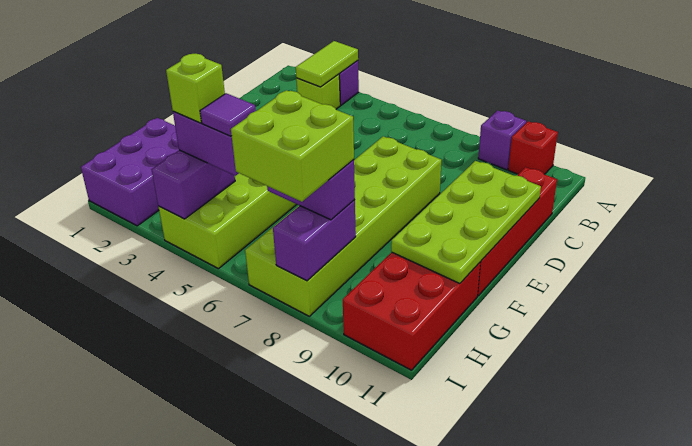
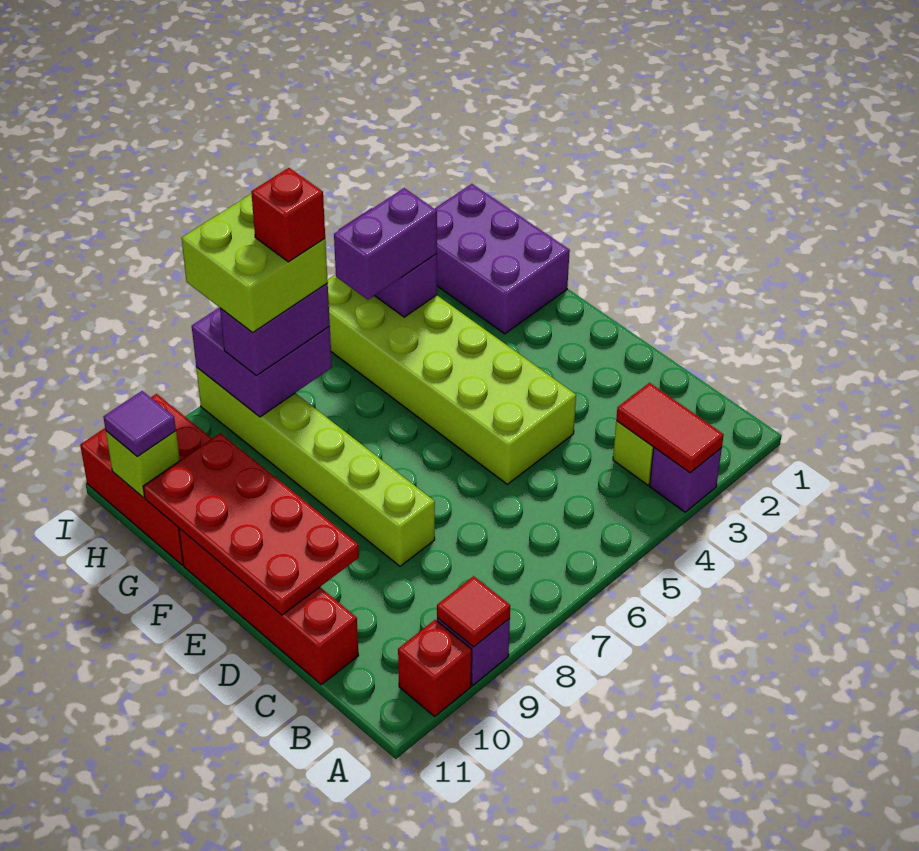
lime 1x2 tile [296,41,358,87] -> red 1x2 tile [616,383,724,473]
none -> red 1x1 tile [437,576,510,647]
lime 2x6 brick [245,136,441,316] -> lime 1x6 brick [196,367,435,566]
lime 2x4 plate [391,161,541,284] -> red 2x4 plate [143,433,359,615]
lime 1x1 brick [166,54,225,123] -> lime 1x1 brick moved to [106,431,180,498]
purple 1x1 tile [200,93,256,136] -> purple 1x1 tile moved to [103,391,176,456]
none -> red 1x1 brick [251,168,325,262]
purple 1x2 brick [273,200,356,281] -> purple 2x2 brick [192,307,332,417]

